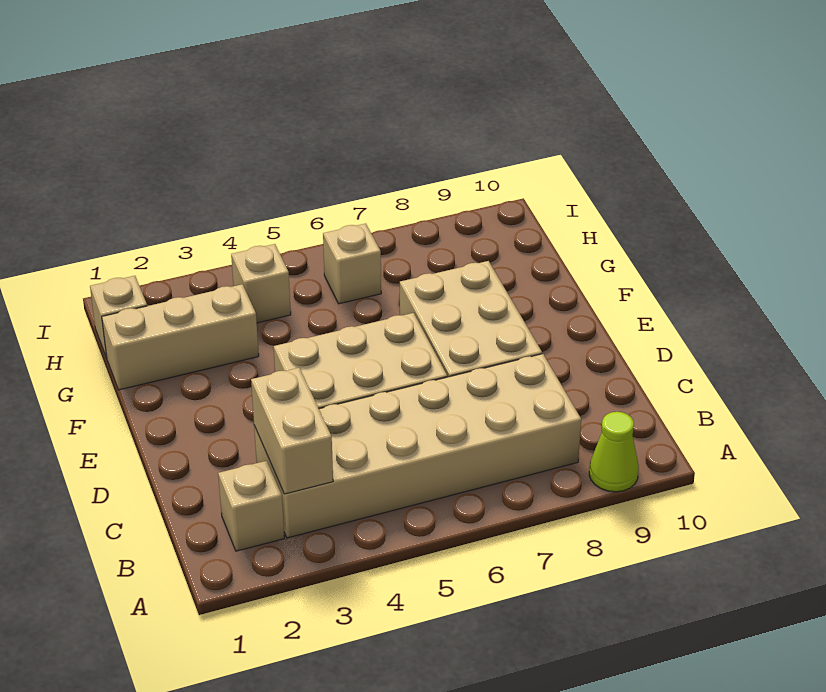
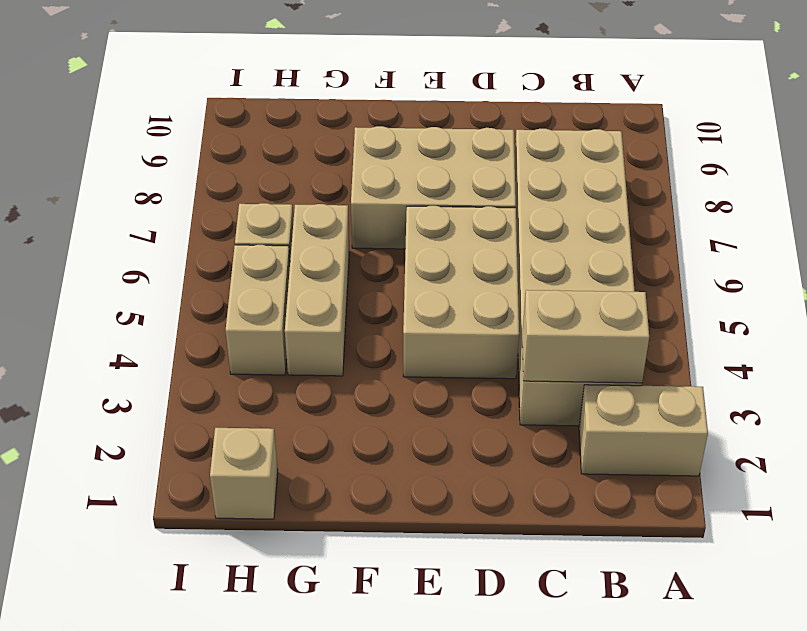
lime 1x1 cone [589,412,639,492] -> none
tan 1x1 brick [218,461,284,551] -> tan 1x2 brick [579,385,708,476]
tan 1x3 brick [102,284,259,390] -> tan 1x3 brick moved to [285,204,349,376]
tan 1x1 brick [231,244,291,323] -> tan 1x2 brick [226,245,290,375]

